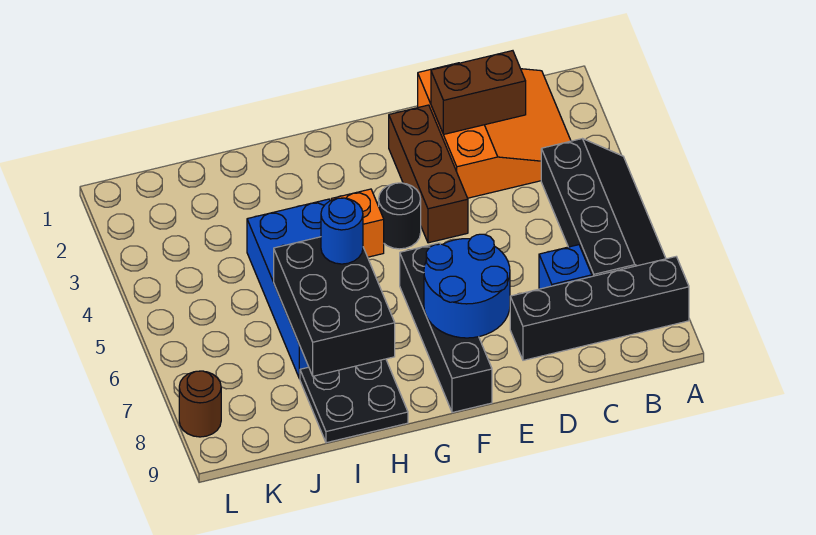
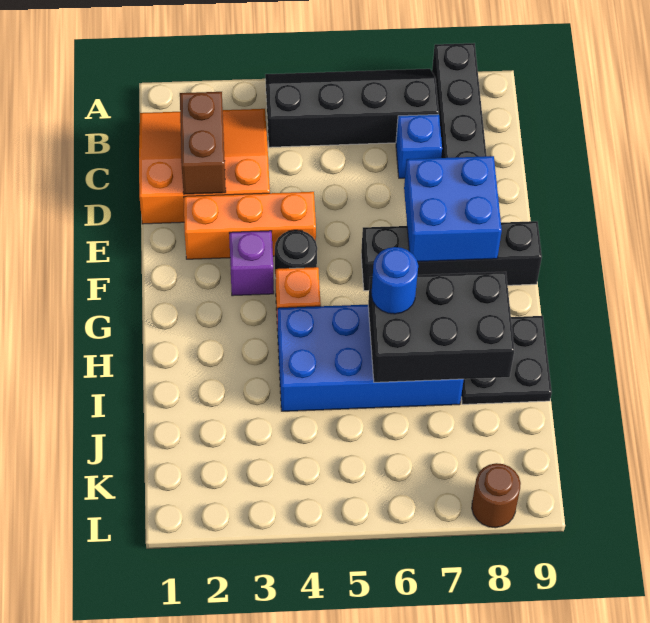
brown 1x3 brick [389,105,468,243] -> orange 1x3 brick [184,192,316,259]
blue 2x2 round brick [424,234,510,338] -> blue 2x2 brick [404,156,502,262]
none -> purple 1x1 brick [229,231,274,296]

